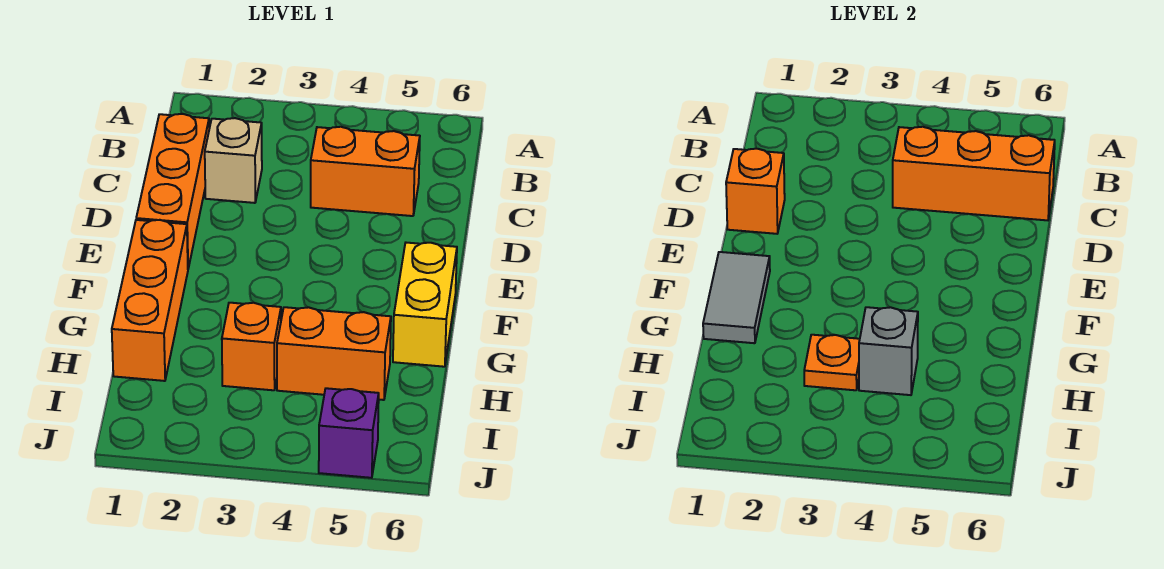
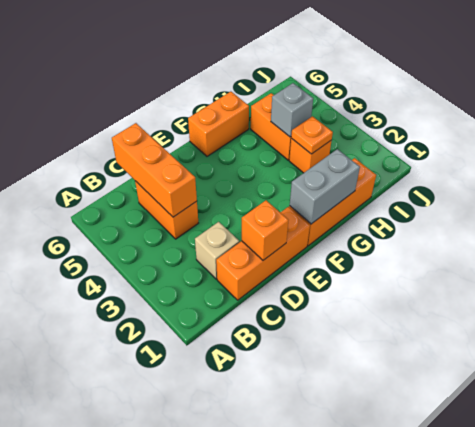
grey 1x2 tile [703,252,770,343] -> grey 1x2 brick [290,149,360,224]
yellow 1x2 brick [393,243,457,367] -> orange 1x2 brick [188,92,249,156]
purple 1x1 brick [319,388,379,478] -> none

